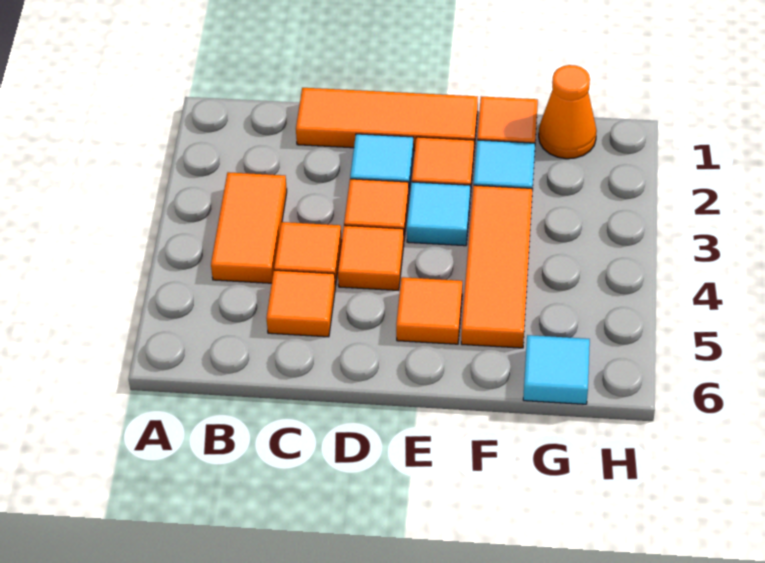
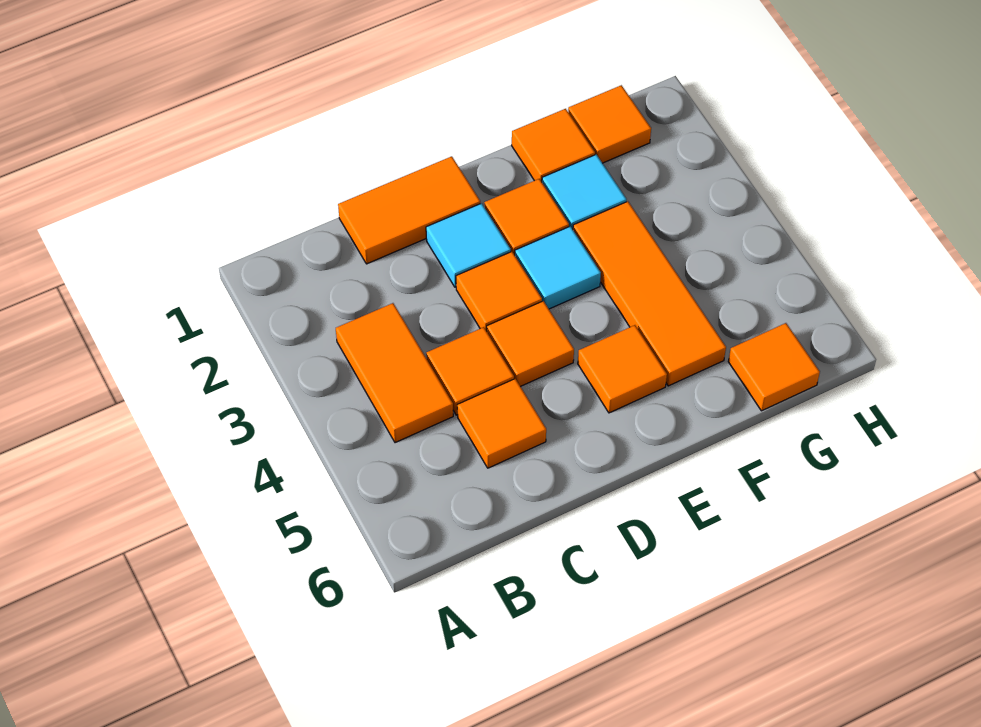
orange 1x3 tile [296,88,478,151] -> orange 1x2 tile [338,156,480,264]
orange 1x1 cone [539,65,597,159] -> orange 1x1 tile [568,85,651,163]
cyan 1x1 tile [523,335,590,404] -> orange 1x1 tile [728,323,820,411]

